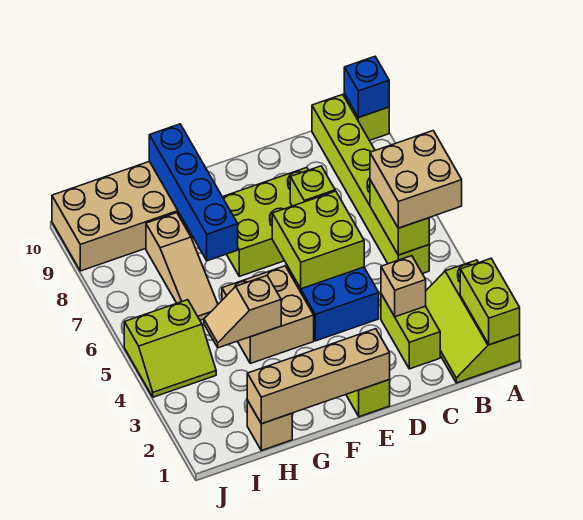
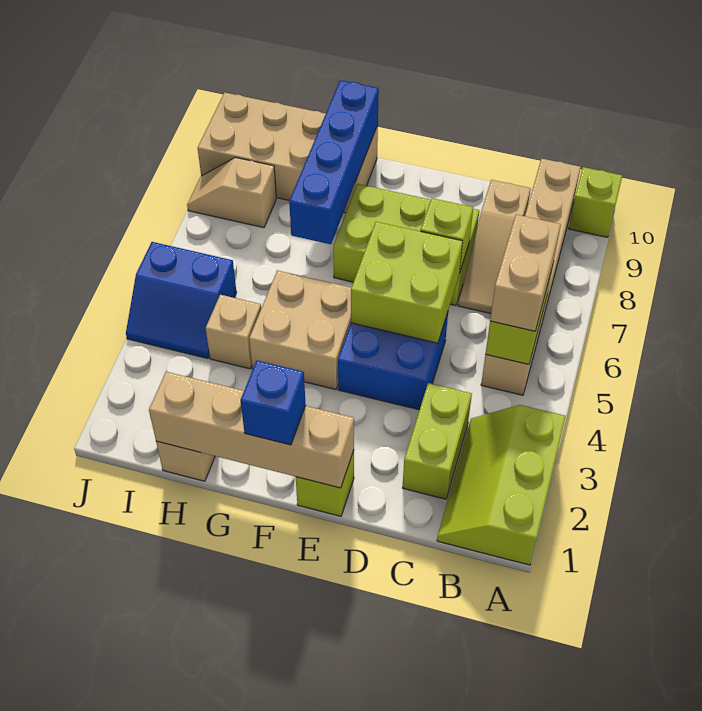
lime 1x2 brick [460,259,520,345] -> none
tan 2x2 brick [370,131,462,228] -> tan 1x2 brick [490,215,561,331]
blue 1x1 brick [344,57,389,118] -> blue 1x1 brick moved to [241,361,306,445]
lime 1x6 brick [312,94,429,274] -> tan 1x6 brick [481,159,581,395]
tan 1x1 brick [381,256,426,317] -> tan 1x1 brick moved to [206,295,261,369]
tan 1x2 slope [204,276,281,348] -> tan 1x2 slope moved to [187,157,276,228]
tan 1x3 slope [146,213,218,320] -> tan 1x3 slope moved to [458,180,531,314]
lime 2x2 slope [124,300,216,397] -> blue 2x2 slope [126,242,237,358]

